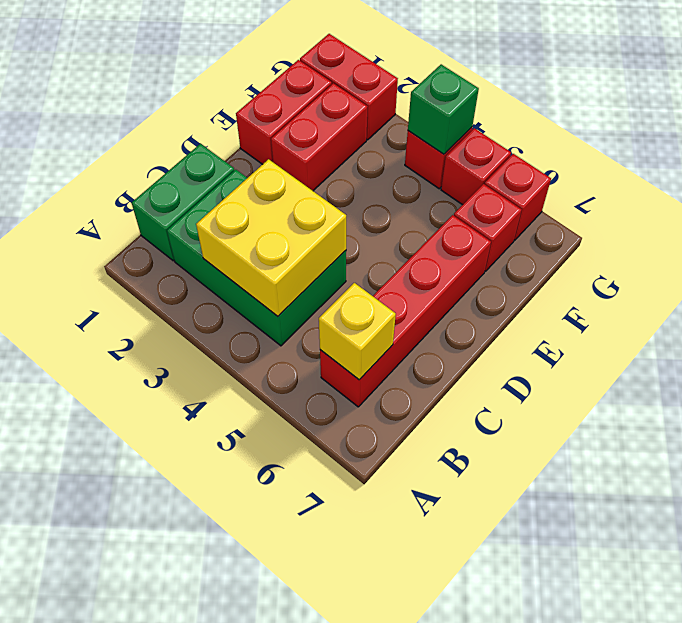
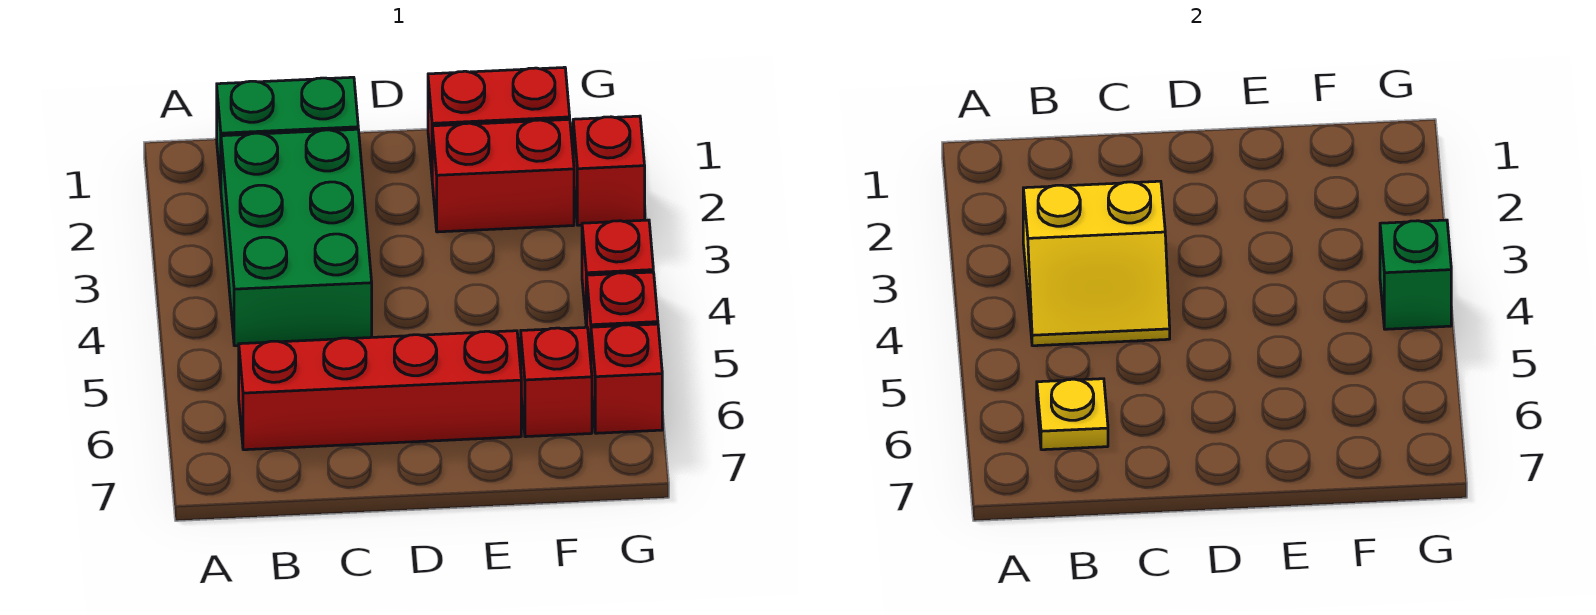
yellow 2x2 brick [196,159,346,316] -> yellow 2x2 slope [1023,181,1170,346]
yellow 1x1 brick [319,283,396,380] -> yellow 1x1 plate [1037,379,1108,450]
red 1x2 brick [300,34,398,140] -> red 1x1 brick [573,116,645,225]

